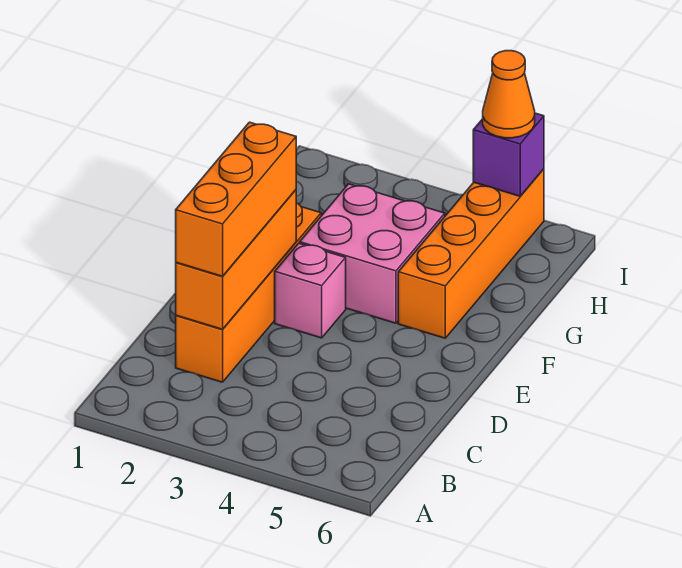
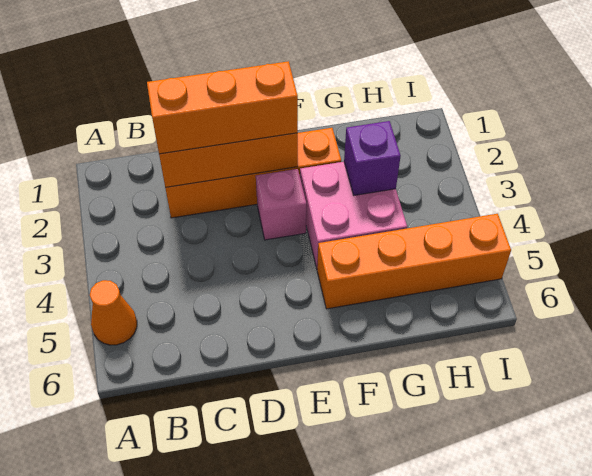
purple 1x1 brick [473,113,544,196] -> purple 1x1 brick moved to [344,121,401,195]
orange 1x1 cone [483,51,535,138] -> orange 1x1 cone moved to [90,280,137,345]

